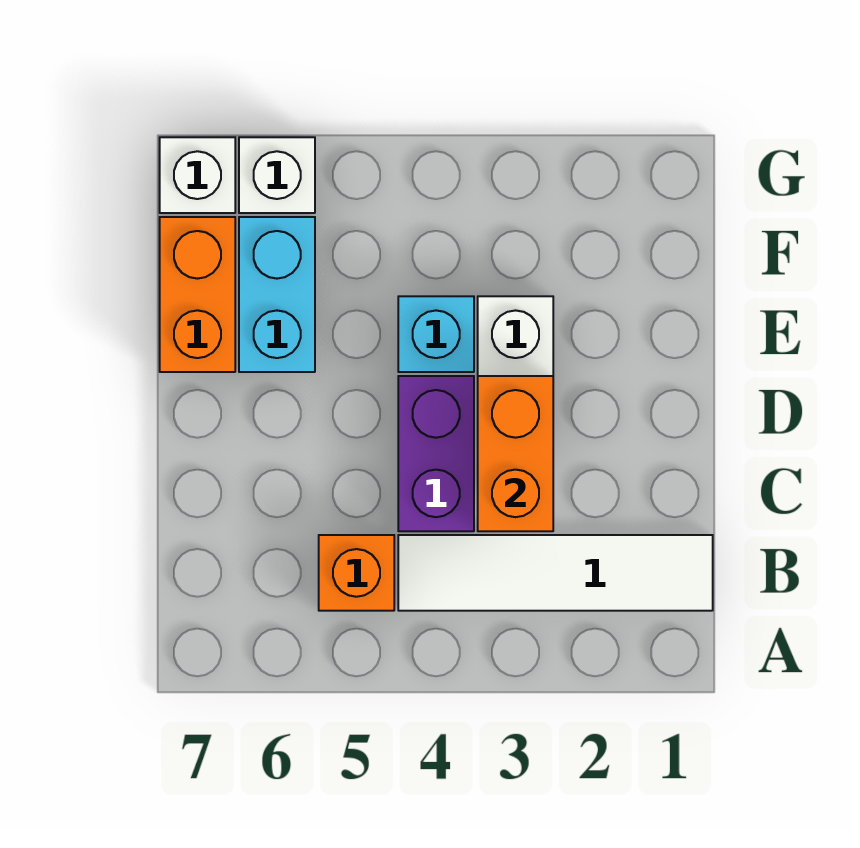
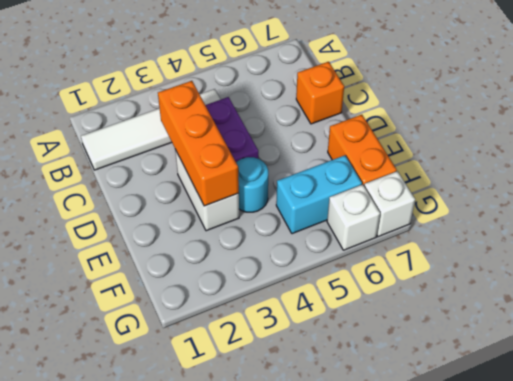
orange 1x1 brick [319,535,394,611] -> orange 1x1 brick moved to [296,62,344,124]
orange 1x2 brick [478,376,553,531] -> orange 1x3 brick [158,81,239,206]
cyan 1x1 brick [398,296,474,372] -> cyan 1x1 round brick [236,157,268,212]
cyan 1x2 brick [239,217,315,372] -> cyan 1x2 brick turned to [276,155,362,234]

